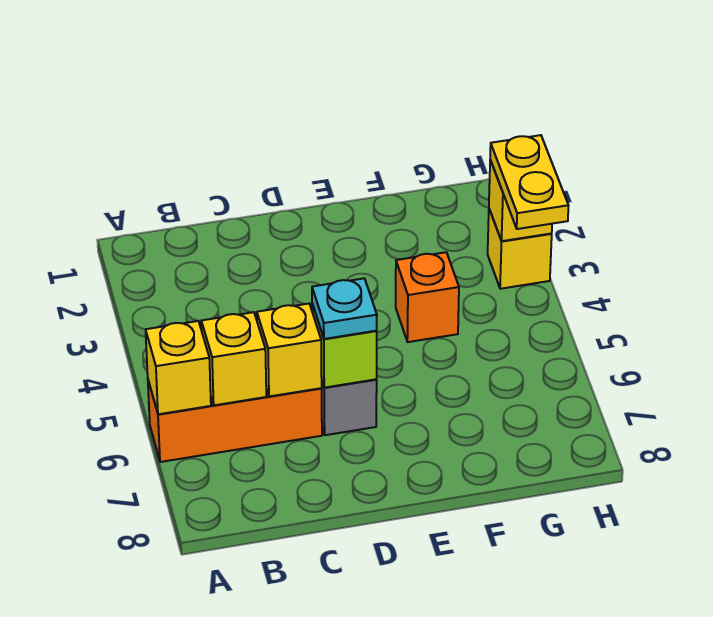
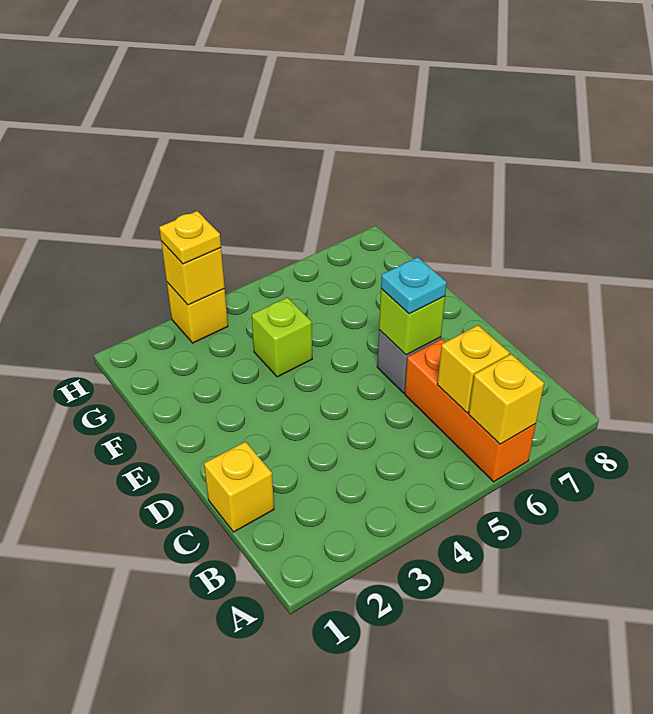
yellow 1x1 brick [257,304,322,396] -> yellow 1x1 brick moved to [204,442,274,532]
orange 1x1 brick [396,252,459,342] -> lime 1x1 brick [252,298,312,377]
yellow 1x2 plate [490,135,569,229] -> yellow 1x1 plate [159,211,221,264]

